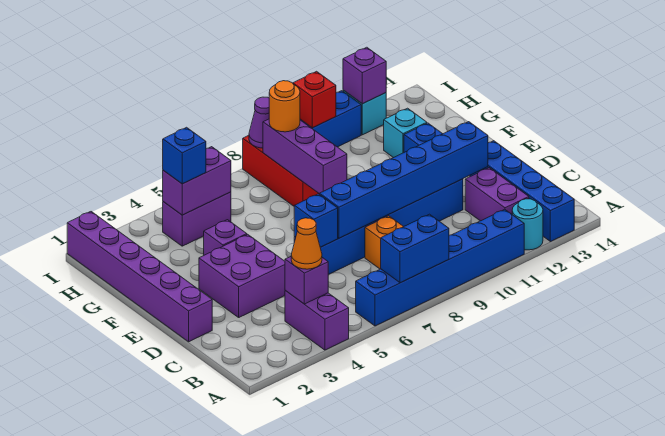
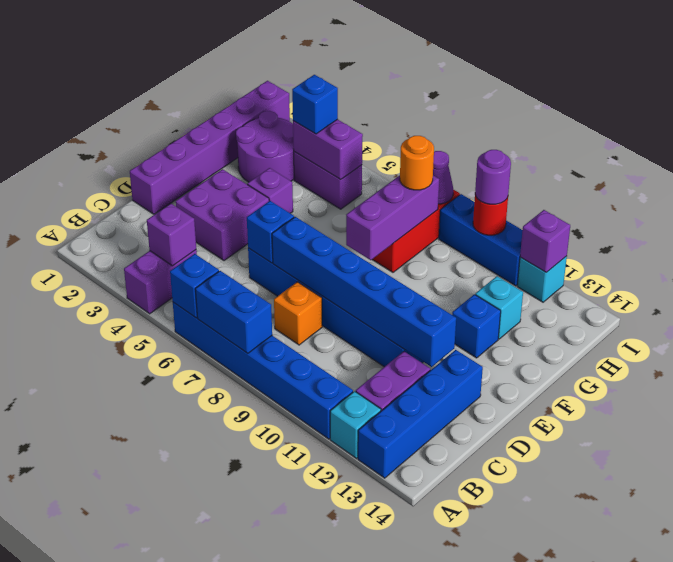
none -> blue 1x1 brick [170,254,219,318]
cyan 1x1 round brick [512,199,543,250] -> cyan 1x1 brick [330,391,381,458]
orange 1x1 cone [291,218,322,269] -> none
none -> purple 2x2 round brick [236,111,294,182]
red 1x1 brick [293,71,336,128] -> red 1x1 round brick [473,195,508,235]
none -> purple 1x1 round brick [475,150,511,204]

